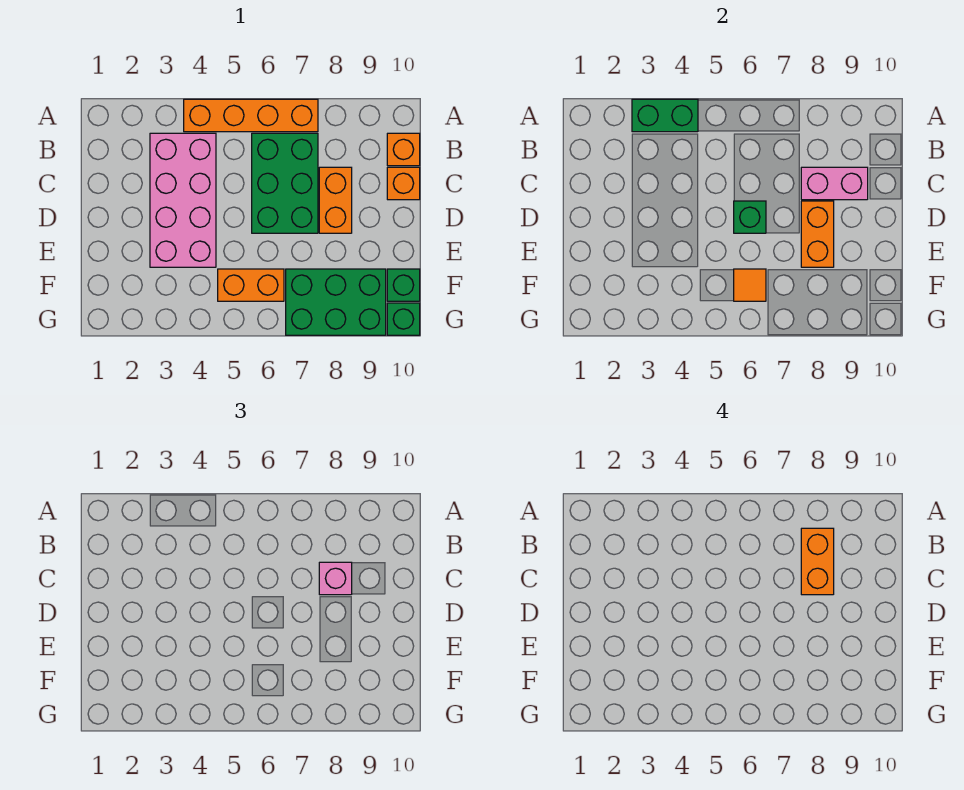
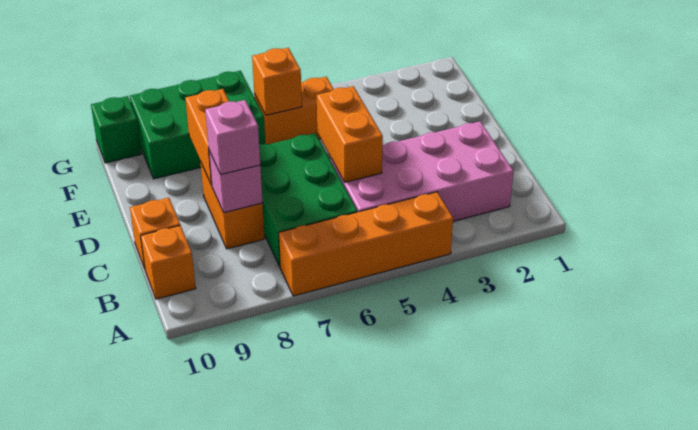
green 1x2 brick [632,99,698,132] -> none
pink 2x4 brick [150,133,216,267] -> pink 2x4 brick turned to [331,121,513,221]
orange 1x2 brick [801,528,834,595] -> orange 1x2 brick moved to [317,86,383,182]
pink 1x2 brick [801,167,868,200] -> pink 1x1 brick [209,151,262,213]
green 1x1 brick [734,201,766,233] -> none
orange 1x1 tile [734,269,766,301] -> orange 1x1 brick [252,48,302,115]
green 1x1 brick [387,269,420,301] -> none

